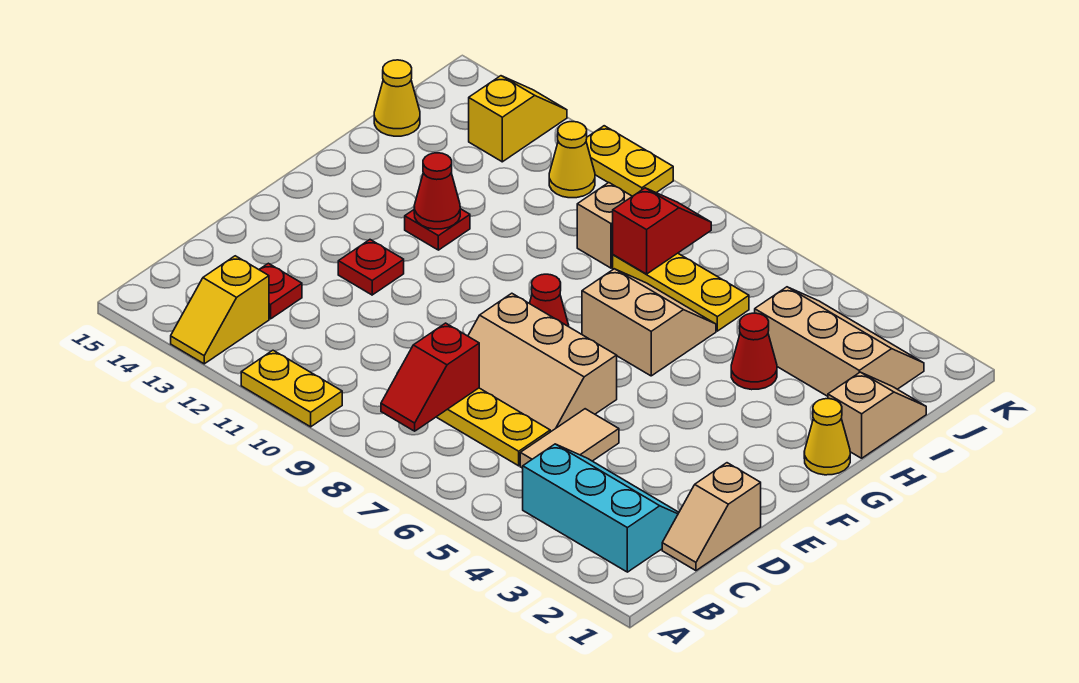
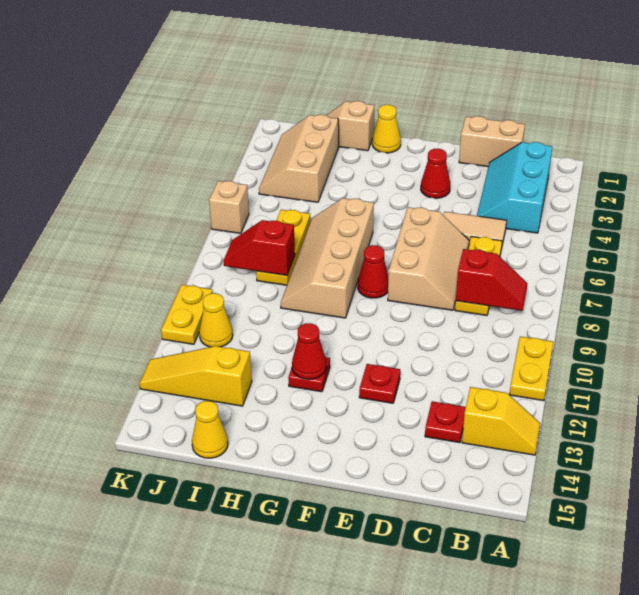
tan 1x2 slope [662,463,761,571] -> tan 1x2 brick [459,116,525,167]
tan 2x2 slope [582,269,716,376] -> tan 2x4 slope [281,198,374,318]
red 1x1 cone [731,313,777,390] -> red 1x1 cone moved to [421,149,450,198]
tan 1x1 brick [577,183,632,268] -> tan 1x1 brick moved to [209,181,249,233]
yellow 1x2 slope [469,76,567,162] -> yellow 1x3 slope [139,346,252,406]

